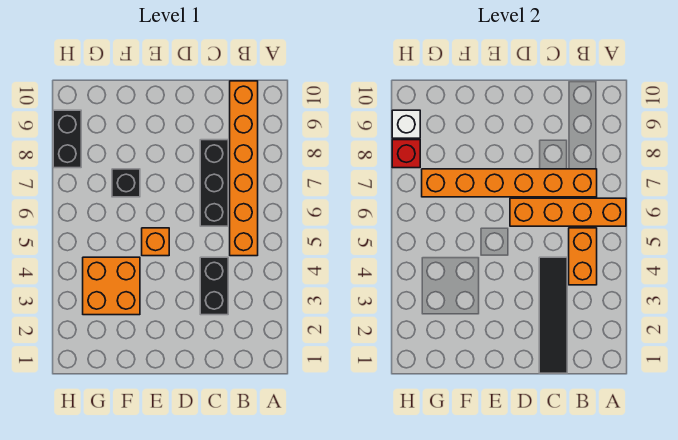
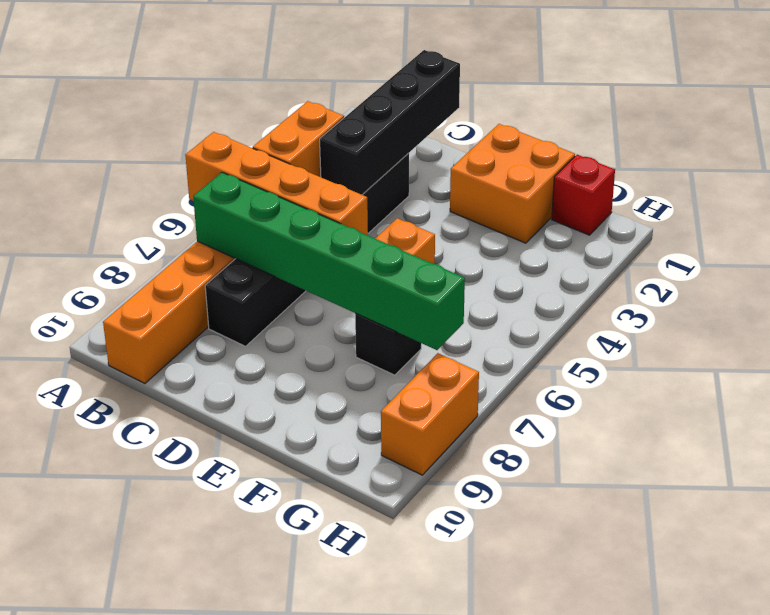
orange 1x6 brick [422,169,597,197] -> green 1x6 brick [193,172,465,350]
black 1x4 tile [539,257,567,373] -> black 1x4 brick [320,50,460,195]
orange 2x2 brick [83,257,140,315] -> orange 2x2 brick moved to [450,124,575,243]
black 1x2 brick [53,110,81,168] -> orange 1x2 brick [381,353,479,475]
red 1x1 brick [392,140,420,168] -> red 1x1 brick moved to [552,155,615,235]
white 1x1 brick [392,110,420,138] -> none

